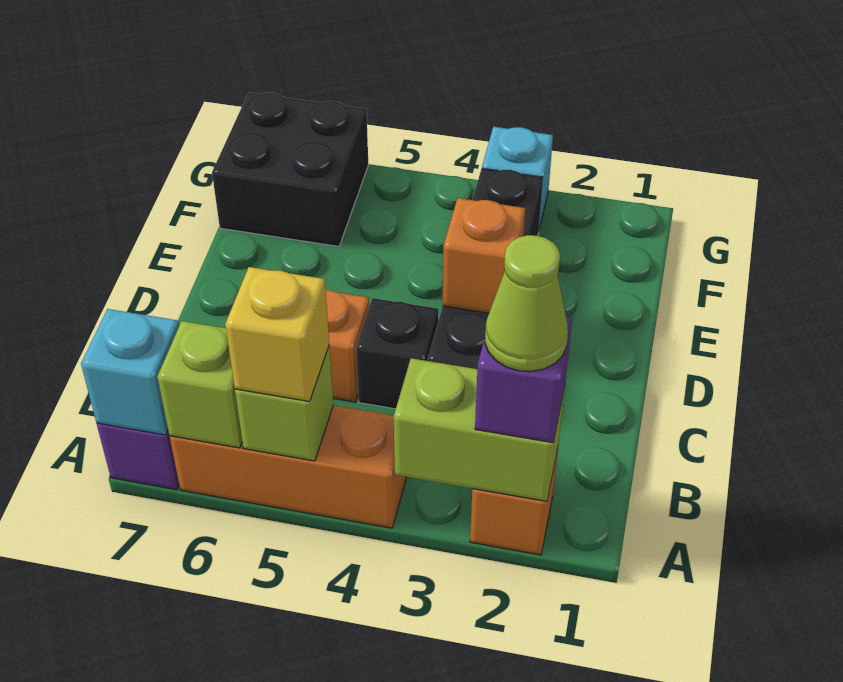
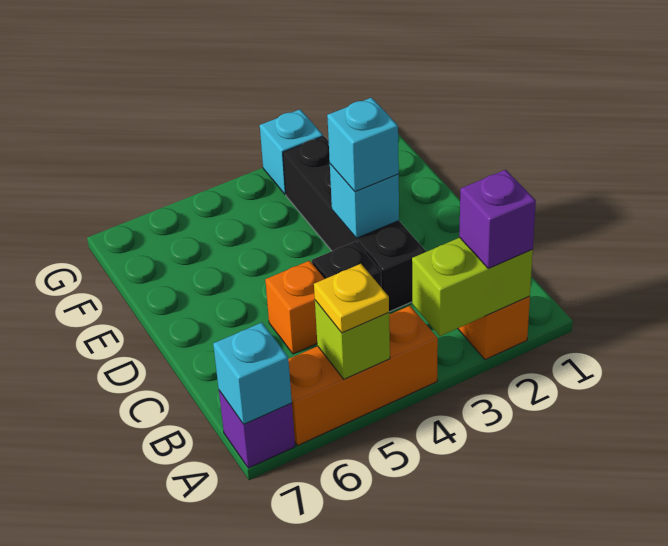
lime 1x1 cone [485,235,568,371] -> none
yellow 1x1 brick [225,267,329,402] -> yellow 1x1 plate [314,264,389,333]
lime 1x1 brick [157,321,242,448] -> none
orange 1x1 brick [443,198,525,313] -> cyan 1x1 brick [330,164,399,238]
none -> cyan 1x1 brick [327,98,399,192]
black 2x2 brick [212,93,368,247] -> none

